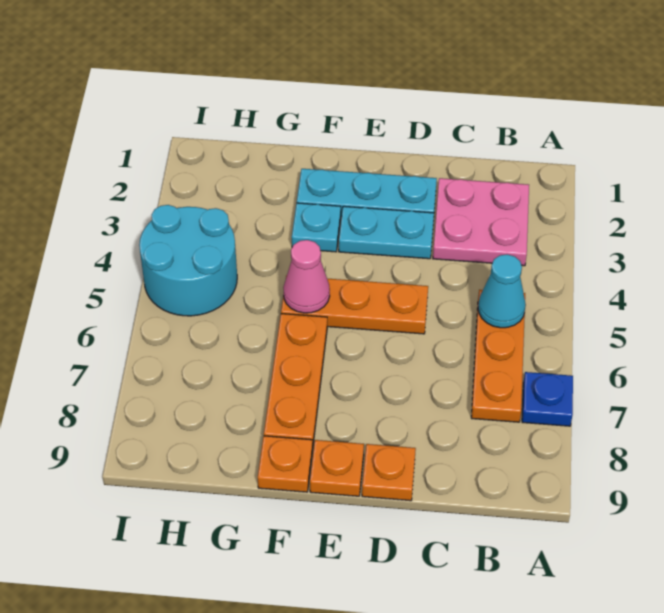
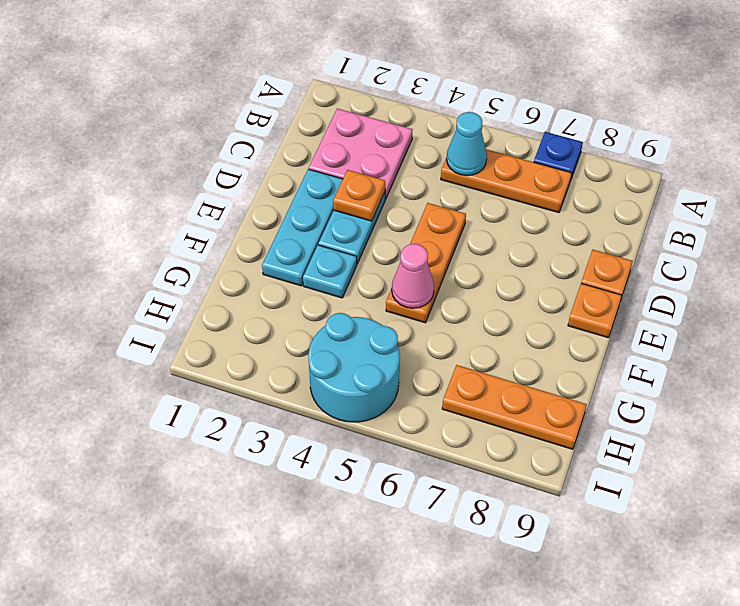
orange 1x3 plate [264,314,327,447] -> orange 1x3 plate moved to [442,365,587,449]
orange 1x1 plate [258,436,313,492] -> orange 1x1 plate moved to [333,170,385,221]

